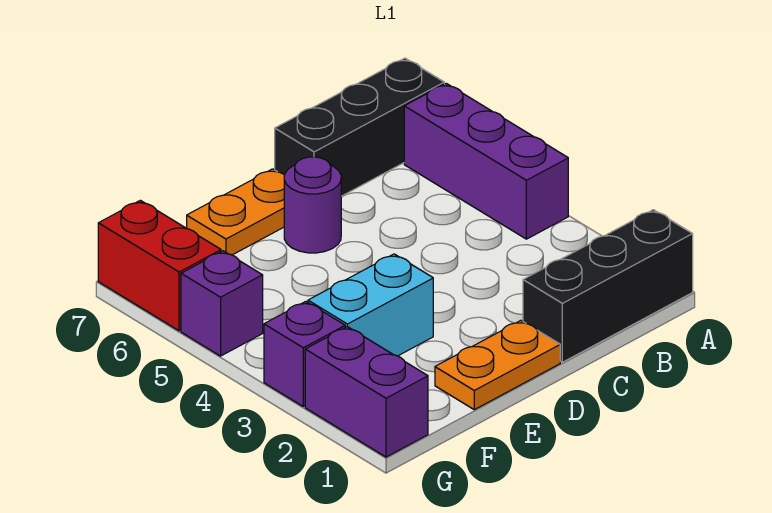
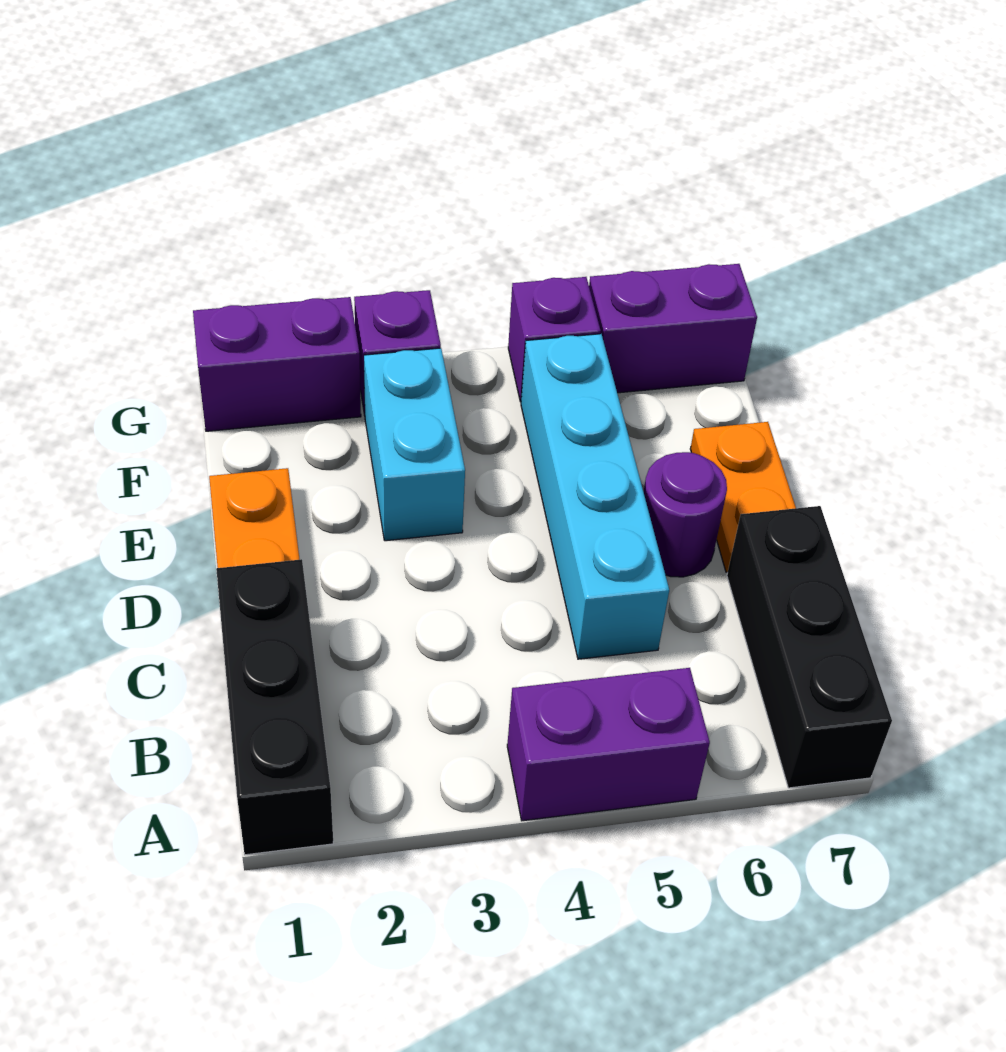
purple 1x3 brick [404,83,568,239] -> purple 1x2 brick [507,668,710,821]
none -> cyan 1x4 brick [521,334,669,659]
red 1x2 brick [98,200,221,331] -> purple 1x2 brick [589,264,757,393]

